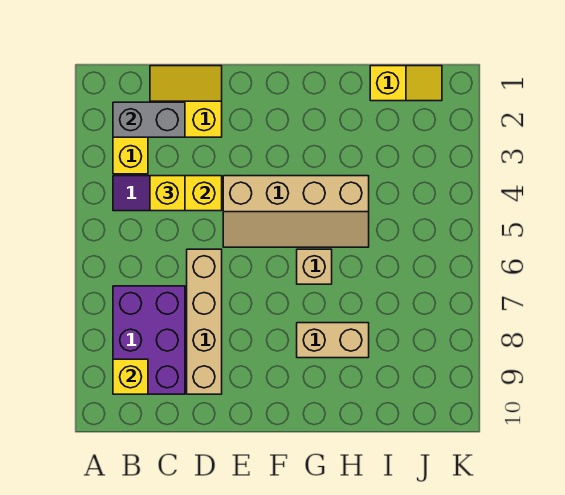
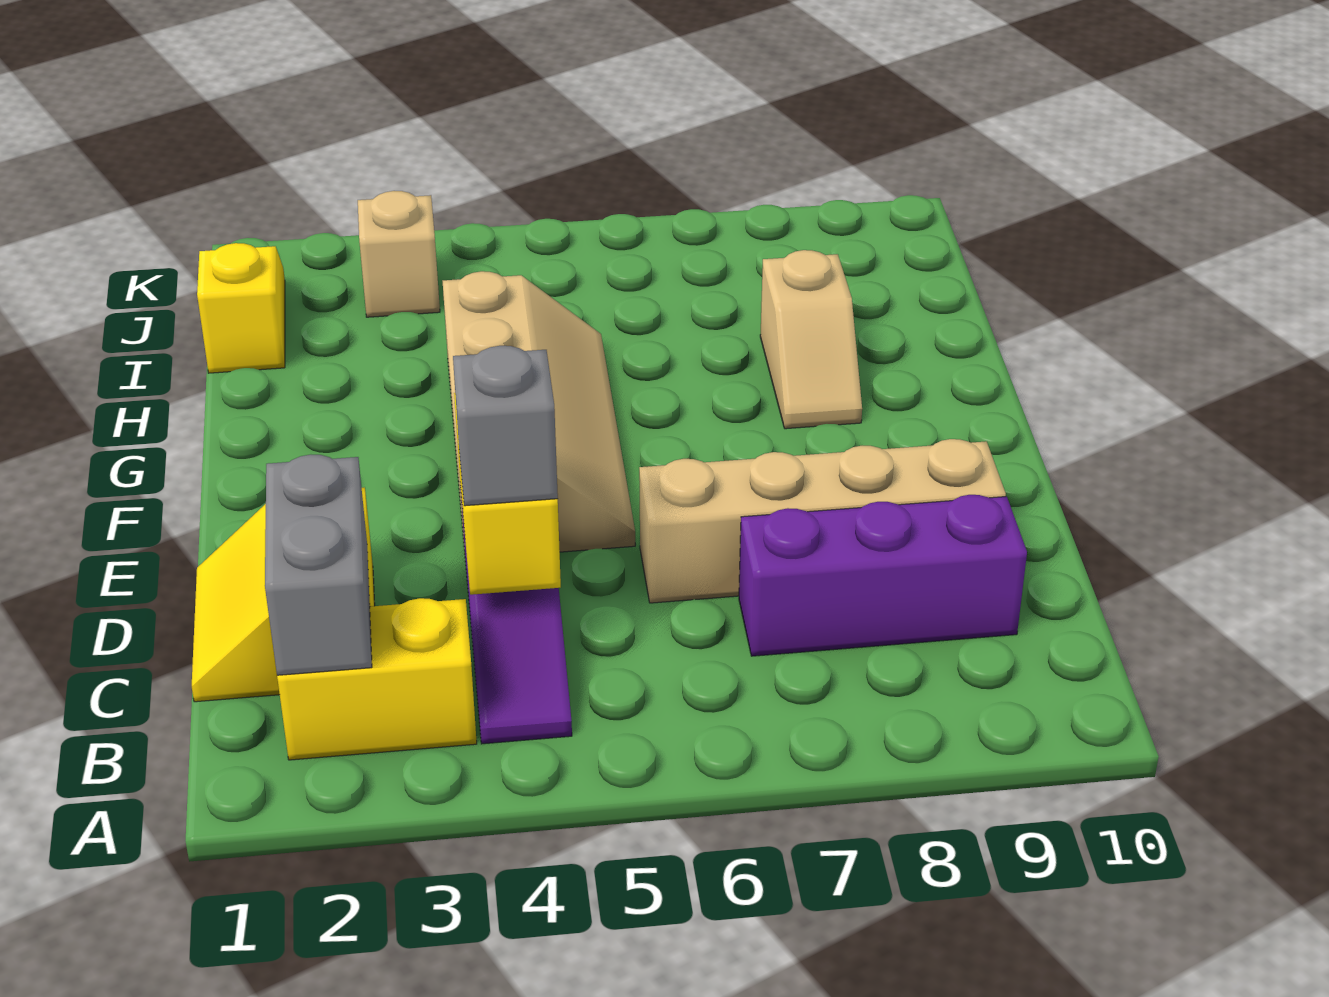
purple 2x3 brick [113,286,185,394] -> purple 1x3 brick [739,495,1027,656]
yellow 1x1 brick [113,359,148,394] -> none
yellow 1x1 brick [150,176,185,211] -> grey 1x1 brick [453,346,558,506]
tan 1x1 brick [297,249,332,284] -> tan 1x1 brick moved to [358,191,440,317]
tan 1x2 brick [297,323,369,358] -> tan 1x2 slope [760,250,862,429]

